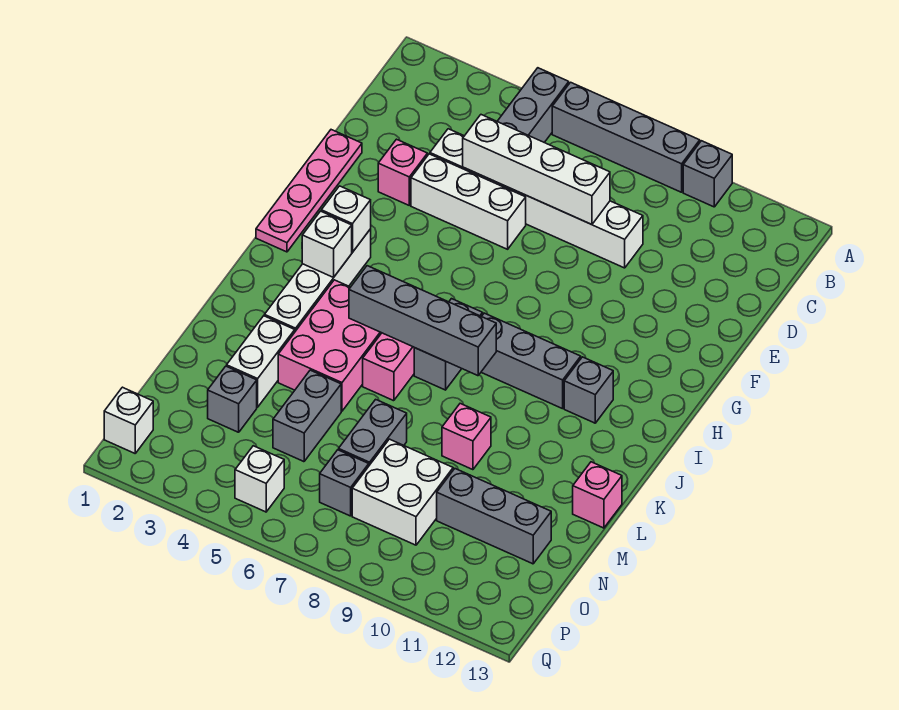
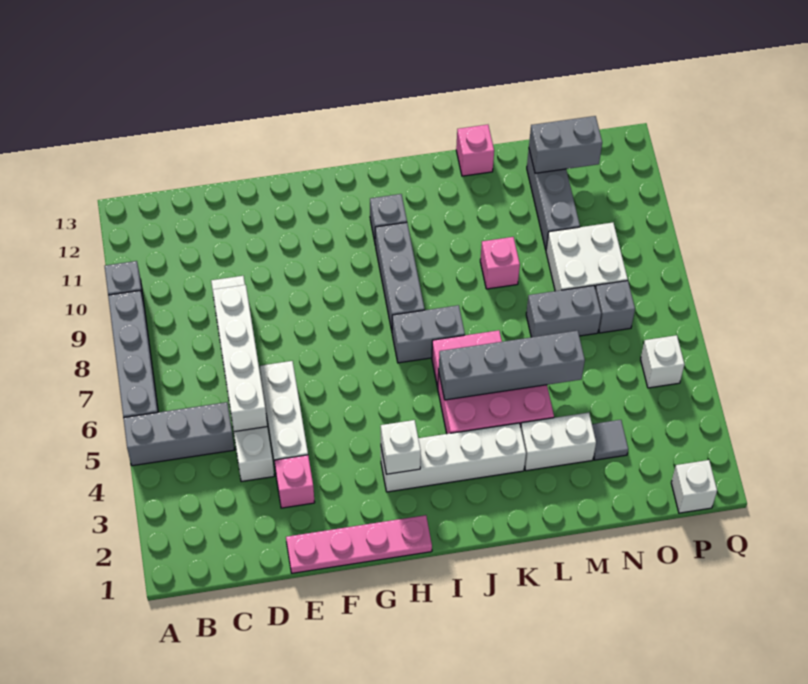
white 1x1 brick [302,211,352,277] -> none
grey 1x4 brick [349,266,496,376] -> grey 1x4 brick turned to [438,331,585,400]
grey 1x2 brick [273,370,341,462] -> grey 1x2 brick moved to [529,116,602,173]
grey 1x1 brick [208,366,257,432] -> grey 1x1 tile [592,420,628,460]

